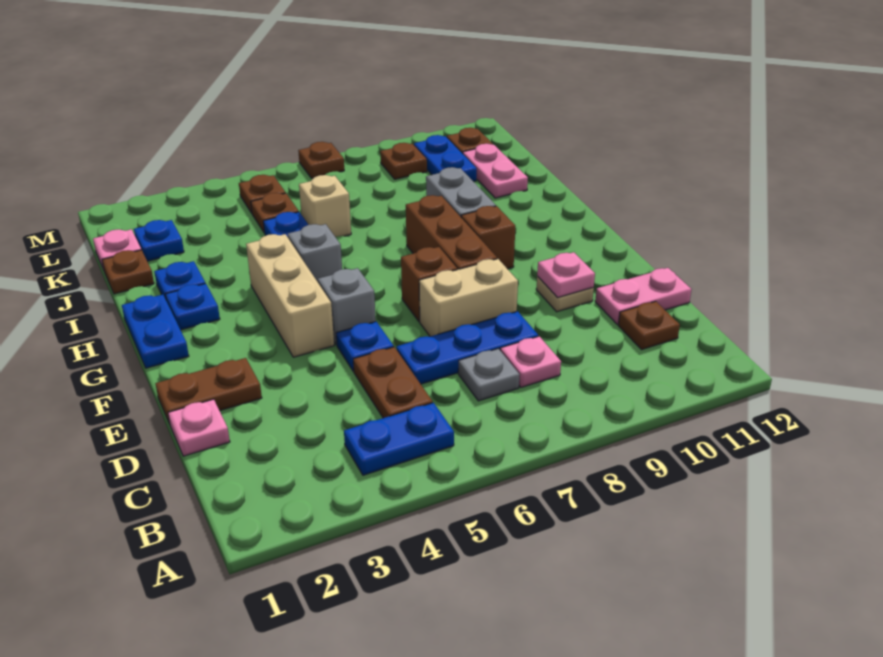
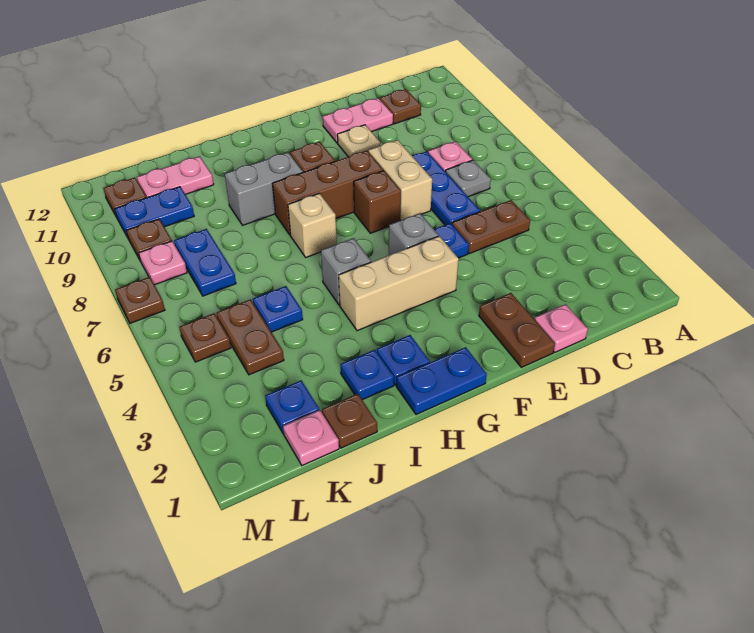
blue 1x2 plate [344,403,454,475] -> blue 1x2 plate moved to [174,229,236,296]
pink 1x2 plate [595,268,692,324] -> pink 1x2 plate turned to [323,98,393,143]
pink 1x1 plate [537,252,595,298] -> pink 1x1 plate moved to [139,241,187,285]
tan 1x1 brick [299,175,351,237] -> tan 1x1 brick moved to [288,193,337,257]
brown 1x1 plate [251,193,299,232] -> brown 1x2 plate [216,299,284,375]

